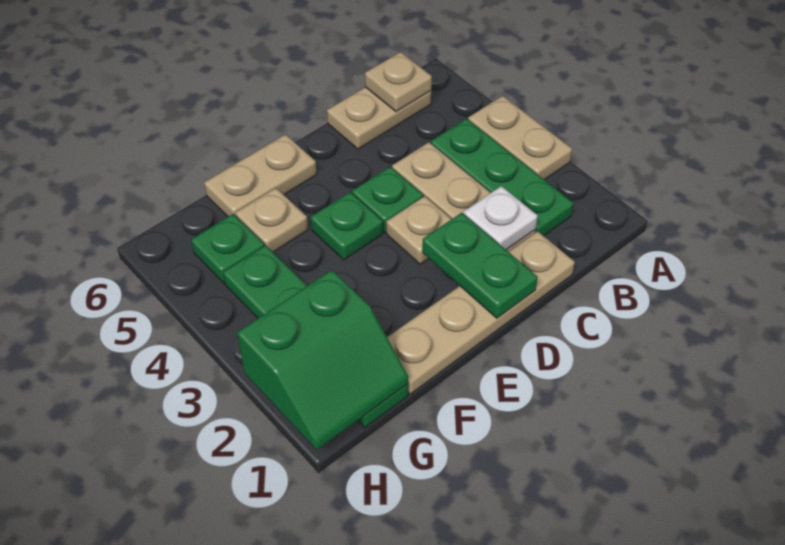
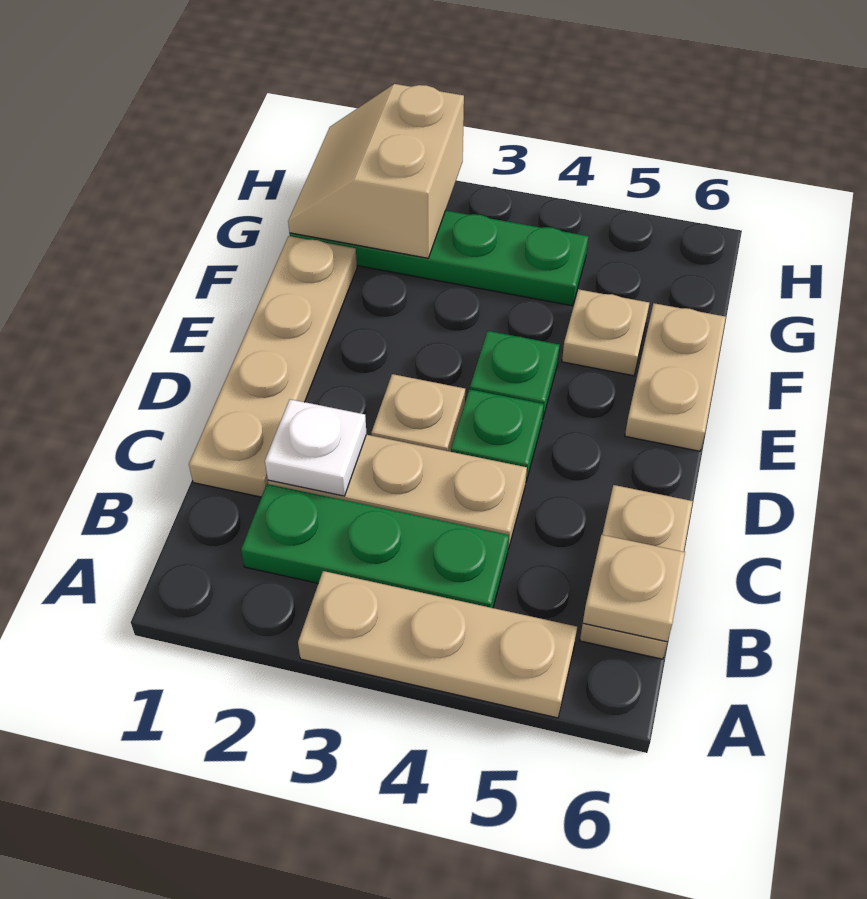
tan 1x2 plate [468,96,572,180] -> tan 1x3 plate [298,571,577,718]
green 1x2 plate [422,213,538,318] -> none
green 2x2 slope [237,270,408,450] -> tan 2x2 slope [288,84,464,258]
green 1x1 plate [191,214,264,283] -> none

